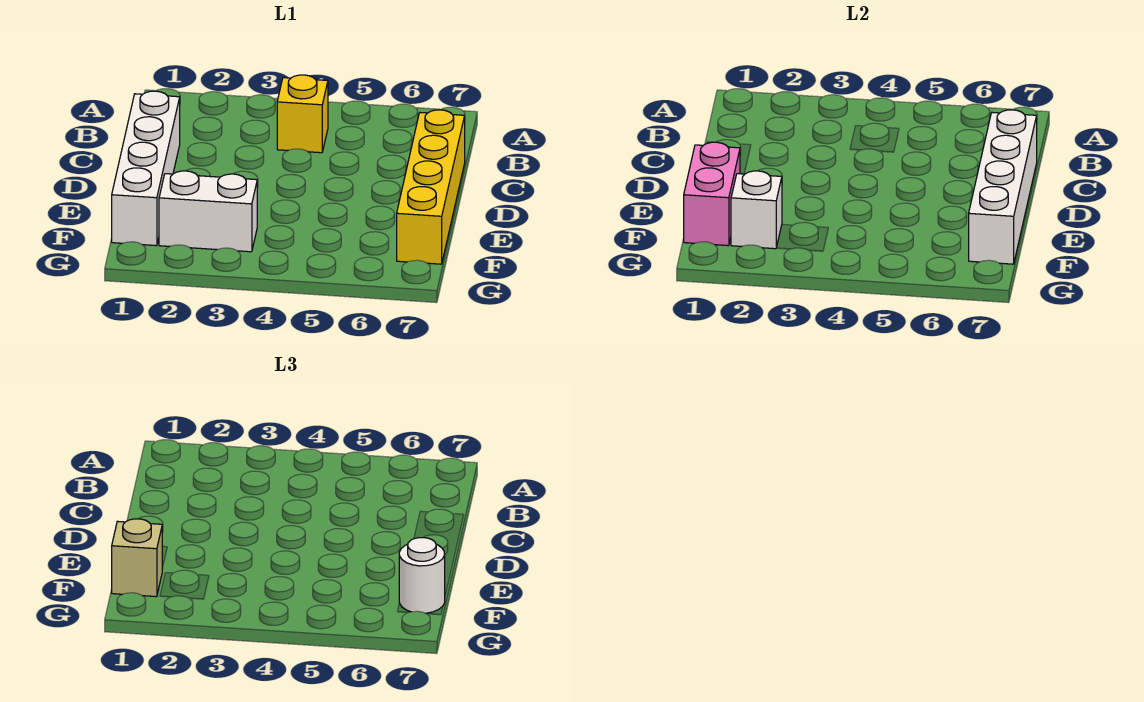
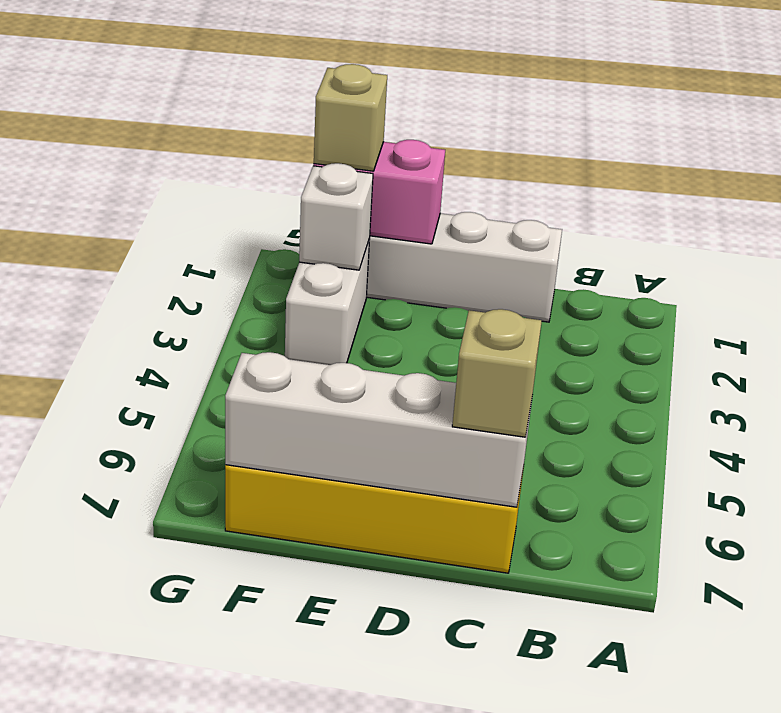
yellow 1x1 brick [277,75,328,153] -> none
none -> tan 1x1 brick [452,309,542,437]
white 1x1 round brick [399,538,445,613] -> none

